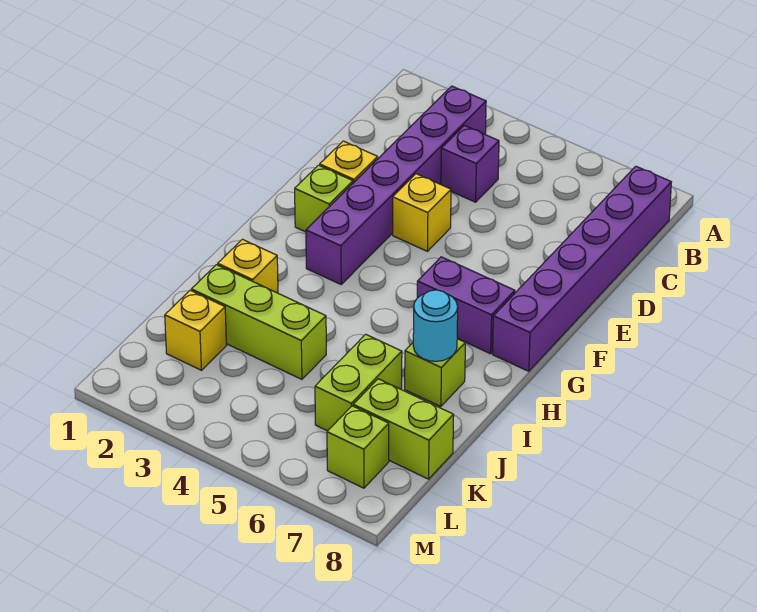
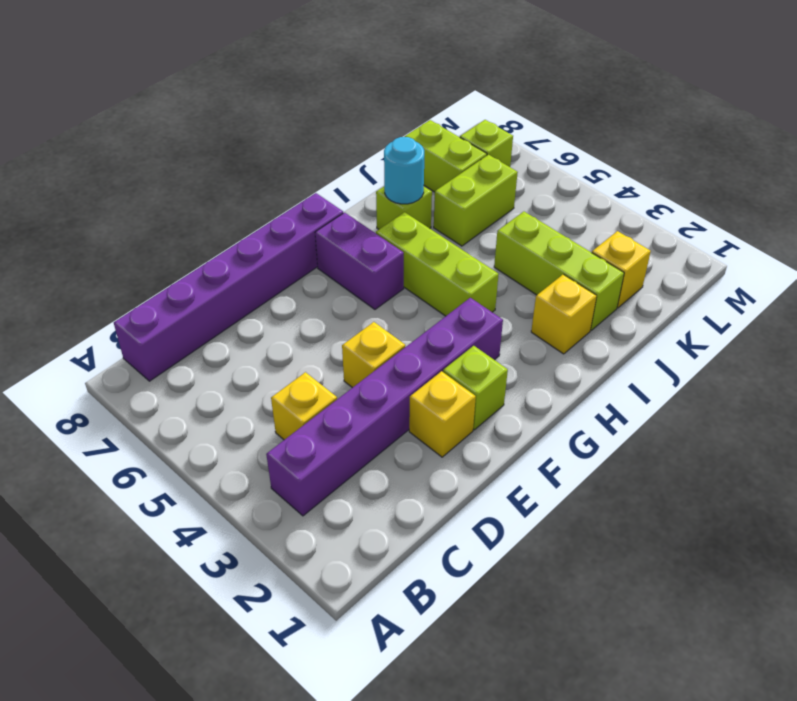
purple 1x1 brick [441,126,499,202] -> yellow 1x1 brick [271,372,337,440]
none -> lime 1x3 brick [376,212,499,316]

